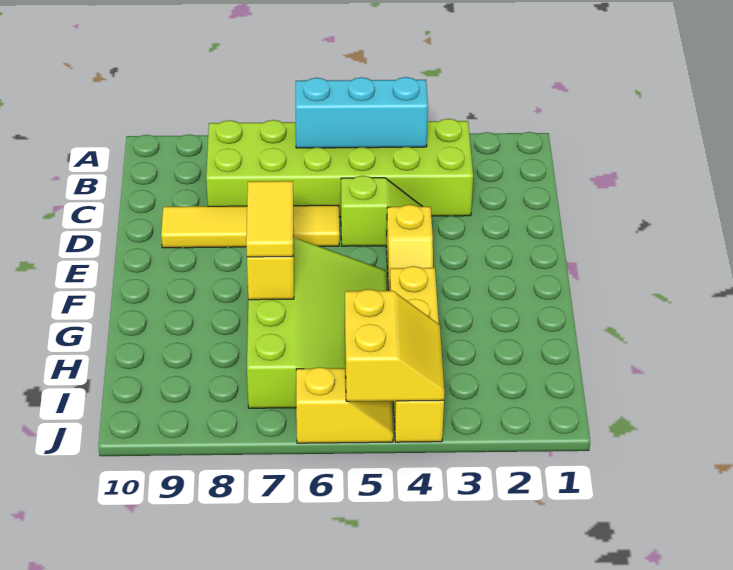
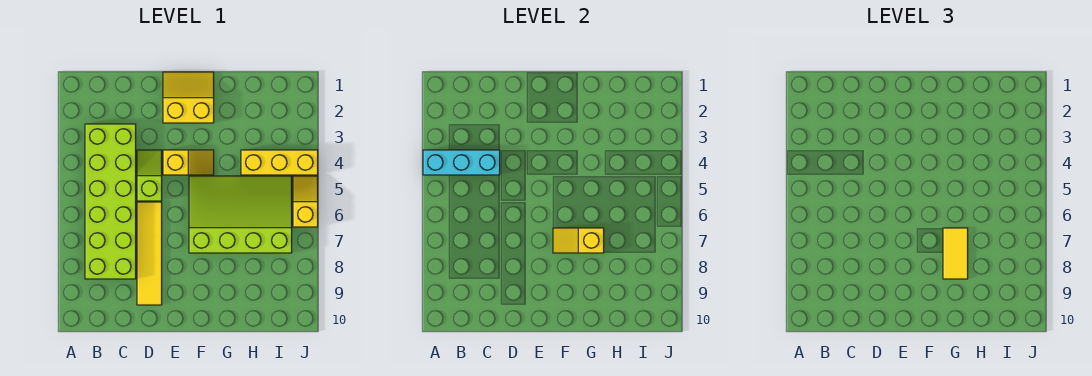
cyan 1x3 brick [296,77,428,148] -> cyan 1x3 brick turned to [423,150,500,175]
yellow 1x2 tile [246,181,293,257] -> yellow 1x2 tile turned to [943,228,968,279]
yellow 1x4 brick [390,266,444,442] -> yellow 1x3 brick [241,150,318,175]
yellow 2x2 slope [345,289,444,401] -> yellow 2x2 slope moved to [163,72,214,123]

